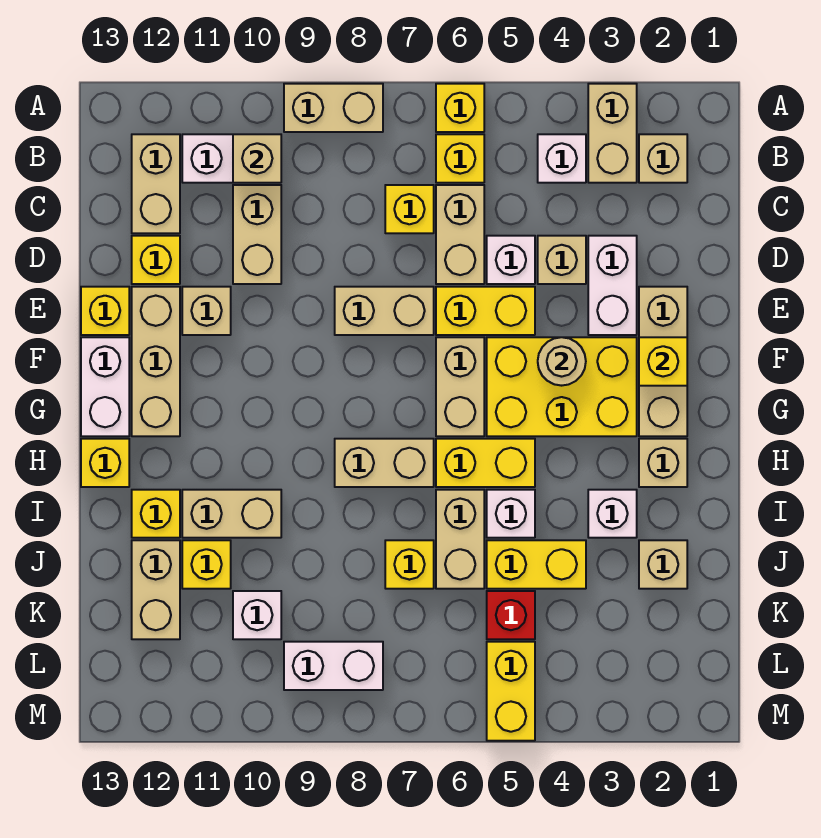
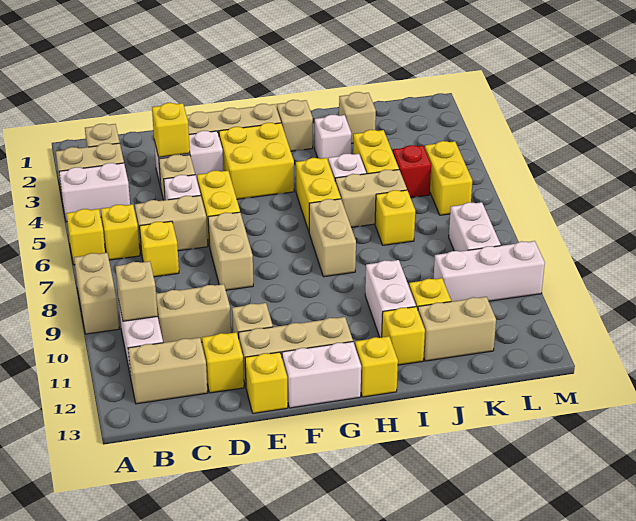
white 1x1 brick [538,134,586,183] -> white 1x2 brick [59,163,130,222]
yellow 1x1 brick [639,337,687,386] -> yellow 1x1 brick moved to [152,103,190,157]
yellow 2x3 brick [487,337,637,436] -> yellow 2x2 brick [219,123,294,199]
tan 1x1 round brick [538,337,586,386] -> none
tan 1x2 brick [436,337,484,436] -> none
tan 1x2 brick [182,490,281,538] -> white 1x2 brick [365,260,416,338]
white 1x1 brick [233,591,281,639] -> white 1x3 brick [433,241,545,302]
yellow 1x2 brick [487,642,535,741] -> yellow 1x2 brick turned to [425,141,472,215]

